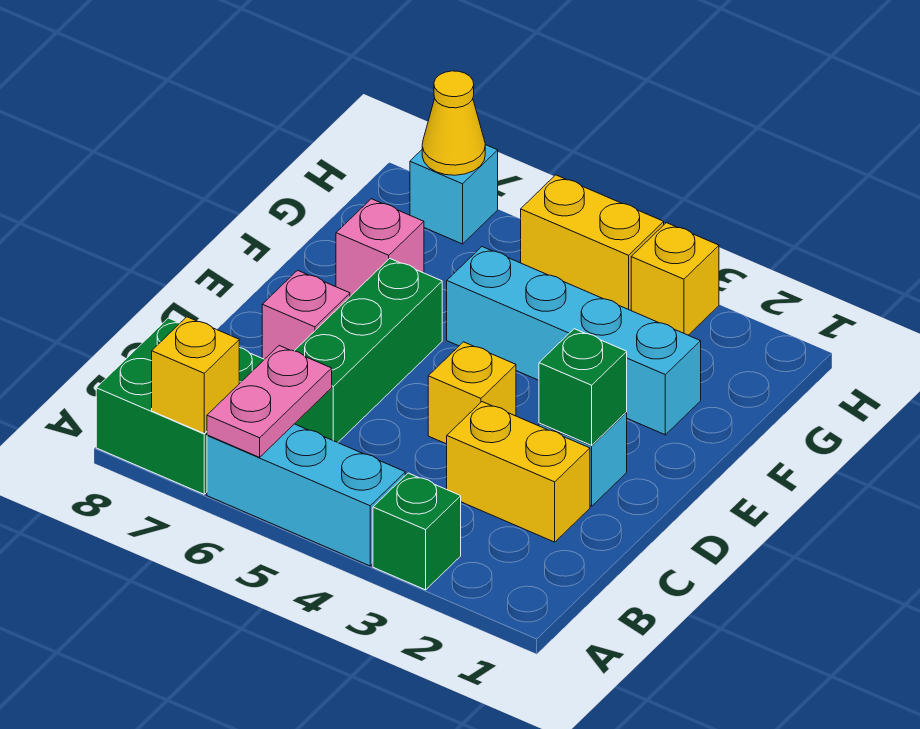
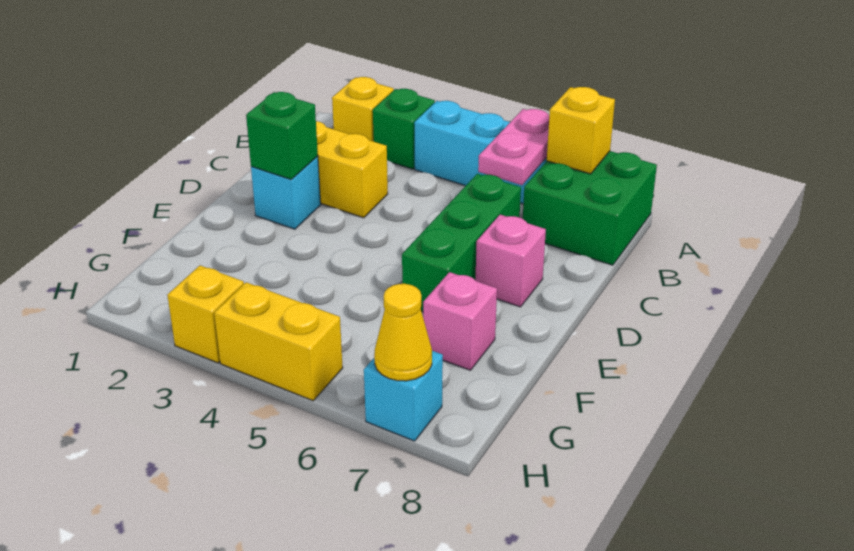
yellow 1x1 brick [428,342,516,444] -> yellow 1x1 brick moved to [332,77,394,141]
cyan 1x4 brick [447,247,701,435] -> none

